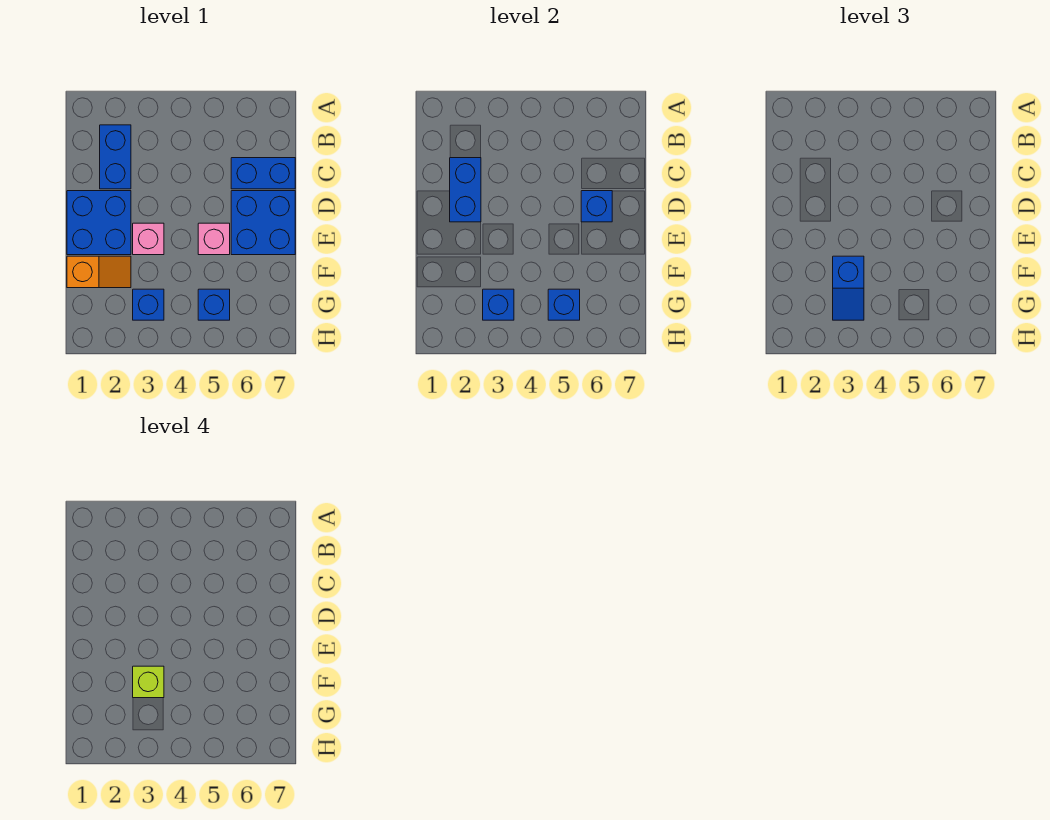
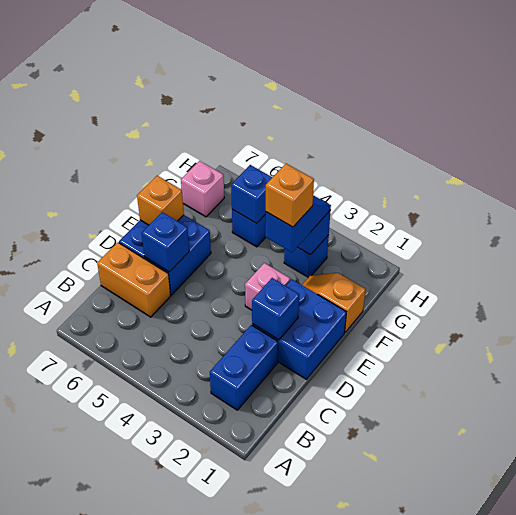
blue 1x2 brick [450,158,481,222] -> blue 1x1 brick [252,278,299,340]
blue 1x2 brick [231,158,295,189] -> orange 1x2 brick [97,243,171,317]
pink 1x1 brick [198,223,230,255] -> pink 1x1 brick moved to [181,161,224,217]
none -> orange 1x1 brick [137,176,184,225]
lime 1x1 brick [133,666,164,698] -> orange 1x1 brick [266,164,314,227]

